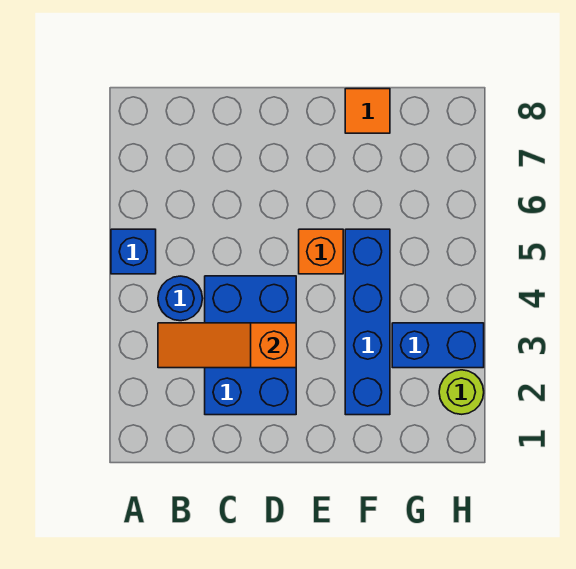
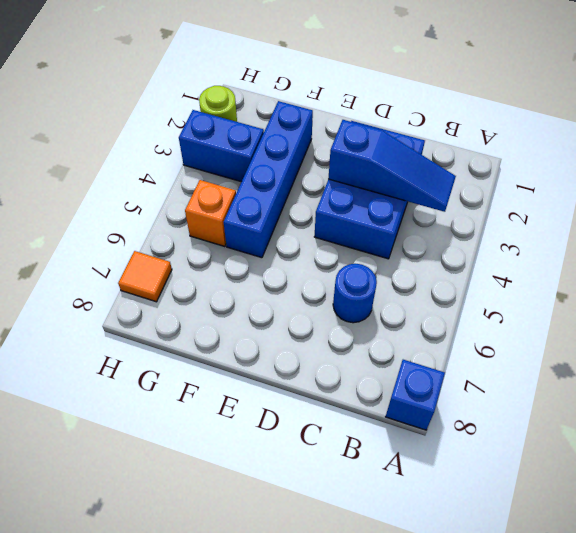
blue 1x1 brick [111,229,156,274] -> blue 1x1 brick moved to [386,360,445,430]
orange 1x3 slope [158,323,296,368] -> blue 1x3 slope [328,120,456,212]
blue 1x1 round brick [158,276,203,321] -> blue 1x1 round brick moved to [333,264,377,323]
orange 1x1 brick [299,229,343,274] -> orange 1x1 brick moved to [185,180,236,246]
orange 1x1 tile [345,89,390,133] -> orange 1x1 tile moved to [118,251,172,302]

